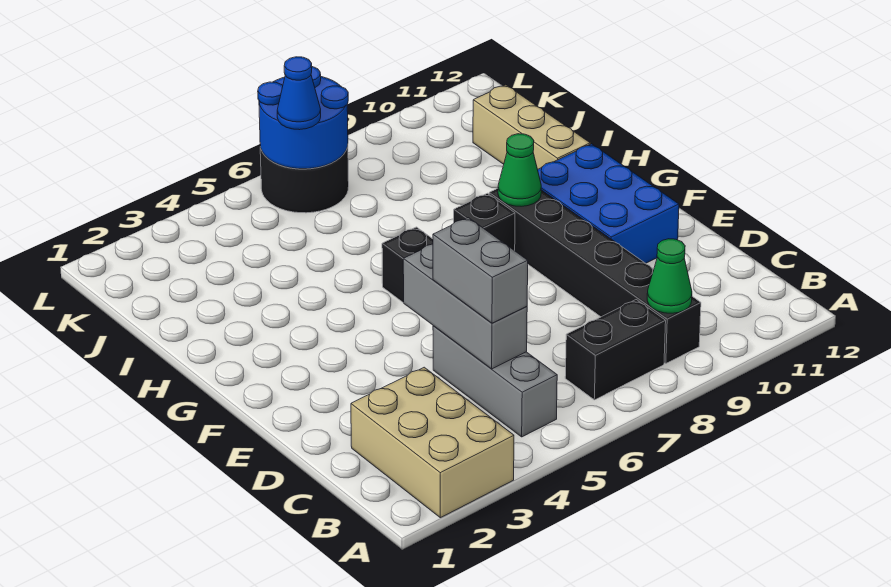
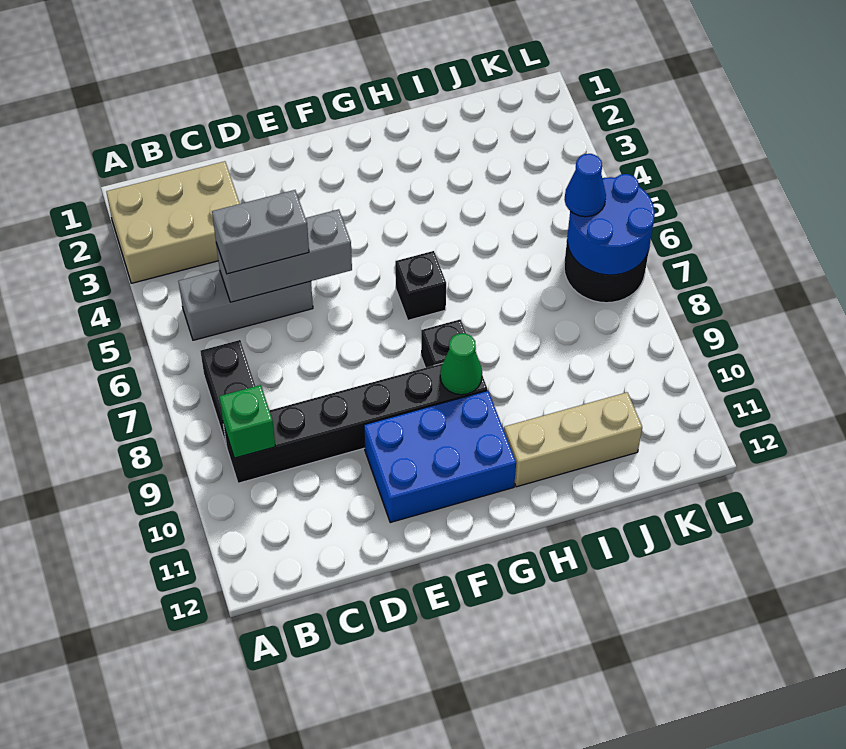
green 1x1 cone [647,239,692,313] -> green 1x1 brick [219,385,275,458]

